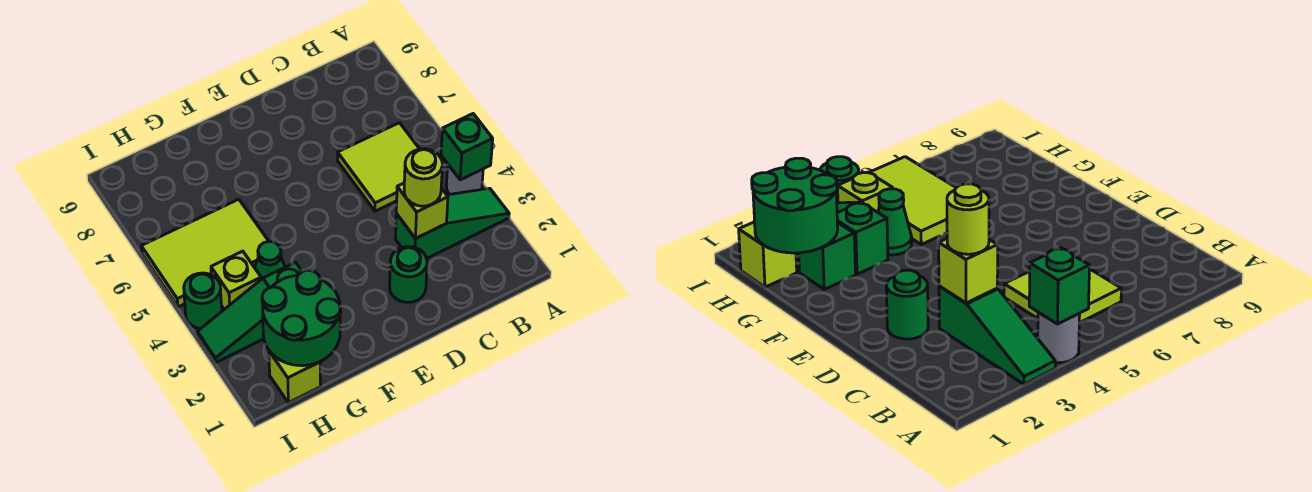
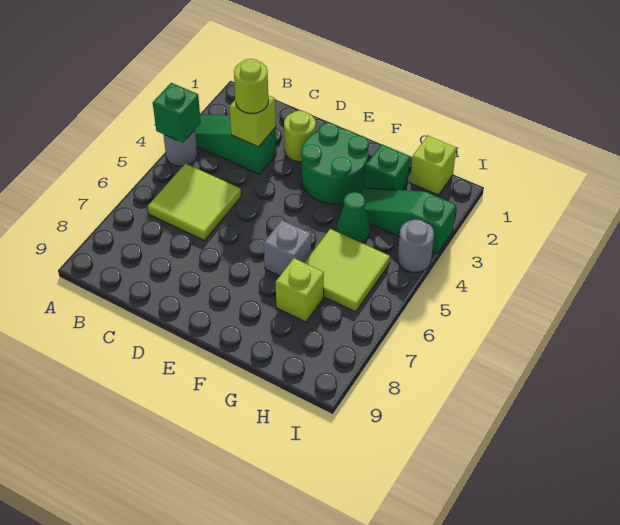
green 1x1 round brick [390,247,427,302] -> lime 1x1 round brick [284,111,316,162]
none -> grey 1x1 brick [264,220,311,276]
green 2x2 round brick [262,270,341,366] -> green 2x2 round brick moved to [301,123,369,204]
green 1x3 slope [197,262,302,362] -> green 1x3 slope turned to [360,188,456,254]
lime 2x3 tile [141,199,269,307] -> lime 2x2 tile [304,229,390,312]
lime 1x1 brick [211,251,261,309] -> lime 1x1 brick moved to [276,258,324,322]
green 1x1 round brick [184,273,222,329] -> grey 1x1 round brick [398,220,434,272]

